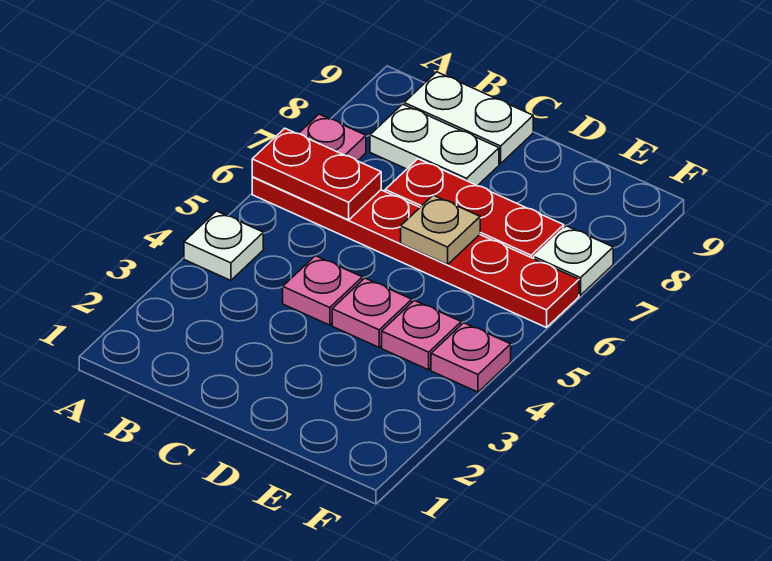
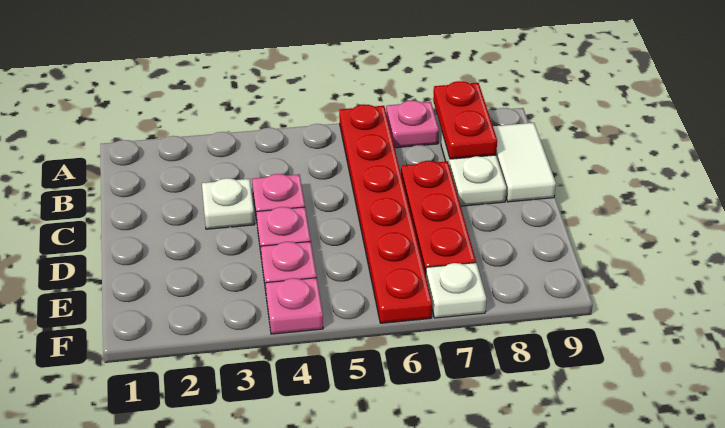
white 1x1 plate [184,211,263,280] -> white 1x1 plate moved to [202,178,255,229]
red 1x2 plate [252,128,381,220] -> red 1x2 plate moved to [433,81,497,159]
white 1x2 plate [404,72,533,164] -> white 1x2 tile [493,123,556,202]
tan 1x1 plate [401,195,480,265] -> none

